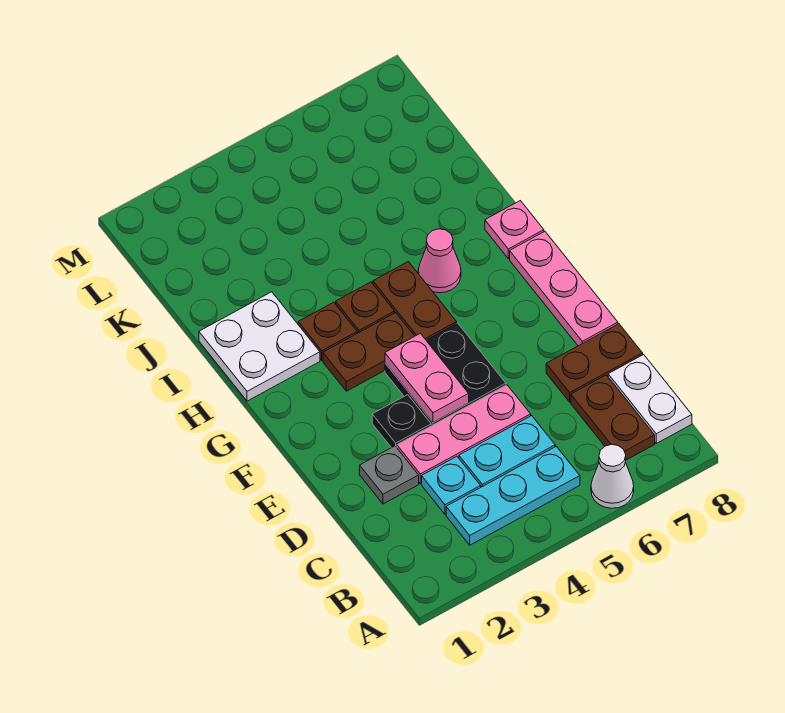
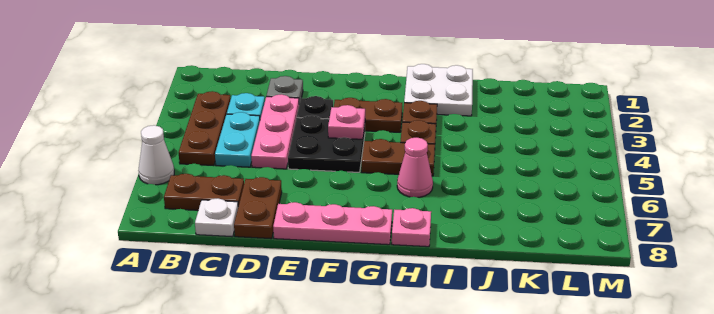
cyan 1x3 plate [446,446,580,545] -> brown 1x3 plate [179,91,231,165]
white 1x2 plate [608,355,692,443] -> white 1x1 plate [195,198,238,237]
pink 1x2 plate [385,333,469,422] -> pink 1x1 plate [328,105,365,139]
brown 1x2 plate [323,313,415,391] -> brown 1x2 plate turned to [334,98,402,132]

